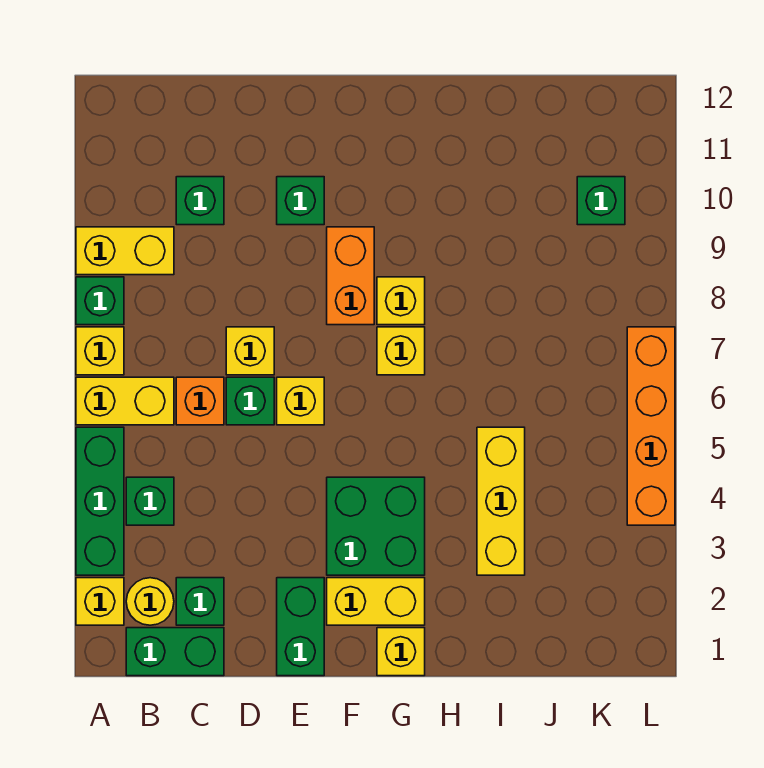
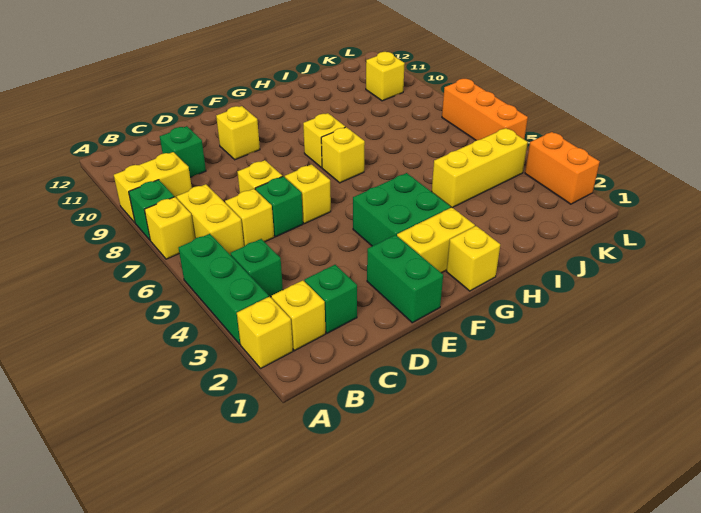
yellow 1x2 brick [76,377,174,425] -> yellow 1x2 brick turned to [177,184,244,255]
green 1x2 brick [126,628,224,676] -> none
yellow 1x1 round brick [126,578,174,625] -> yellow 1x1 brick [271,280,325,351]
orange 1x1 brick [176,377,224,425] -> yellow 1x1 brick [225,189,274,246]
green 1x1 brick [277,177,324,225] -> yellow 1x1 brick [216,106,260,160]
orange 1x2 brick [327,227,374,325] -> orange 1x2 brick moved to [525,132,600,204]
yellow 1x3 brick [477,427,525,575] -> yellow 1x3 brick turned to [432,128,528,208]
green 1x1 brick [577,177,625,225] -> yellow 1x1 brick [366,52,405,101]
orange 1x4 brick [627,327,675,525] -> orange 1x3 brick [442,79,528,140]

